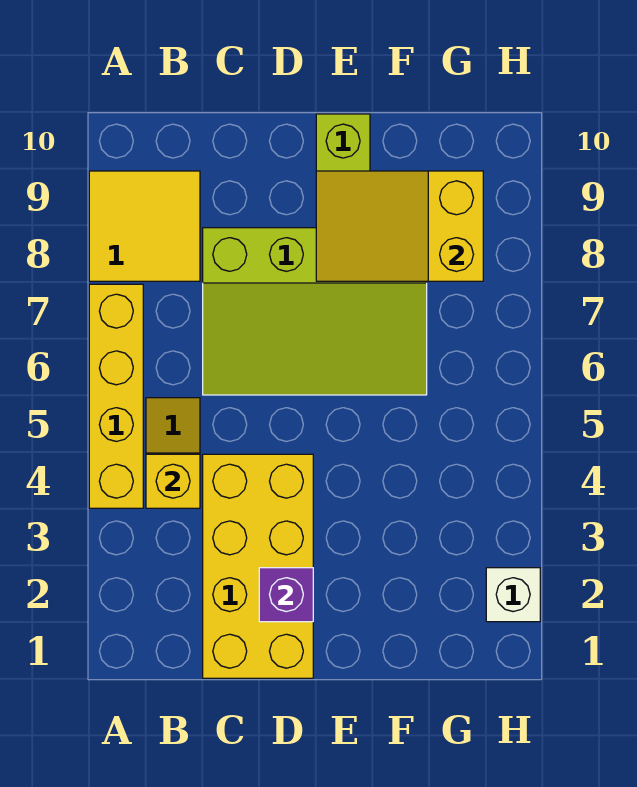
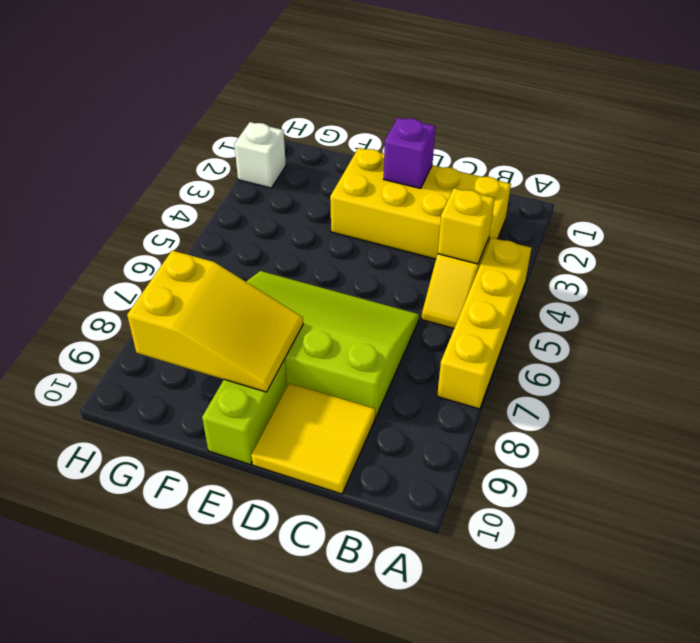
yellow 2x2 tile [89,171,200,281] -> yellow 2x2 tile moved to [251,383,375,494]
yellow 2x4 brick [203,454,313,678] -> yellow 2x4 brick turned to [330,148,511,259]

